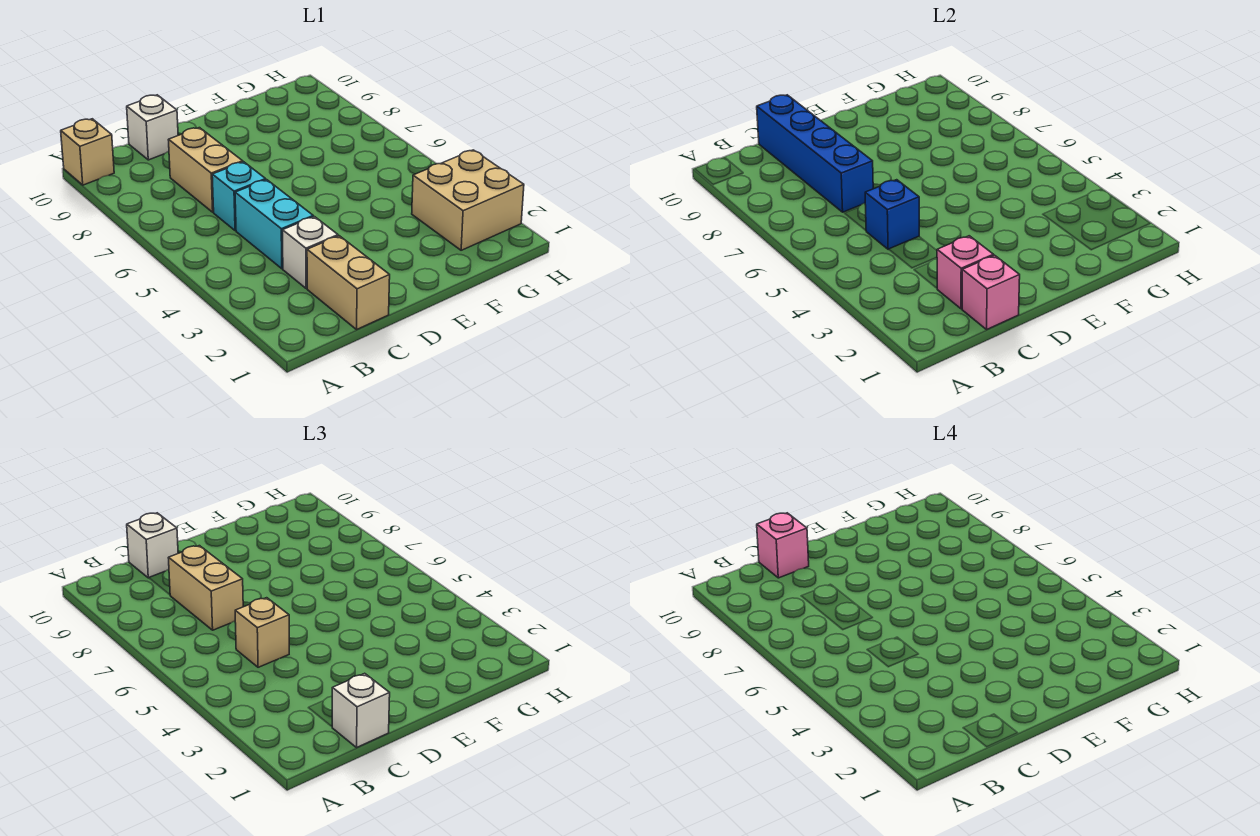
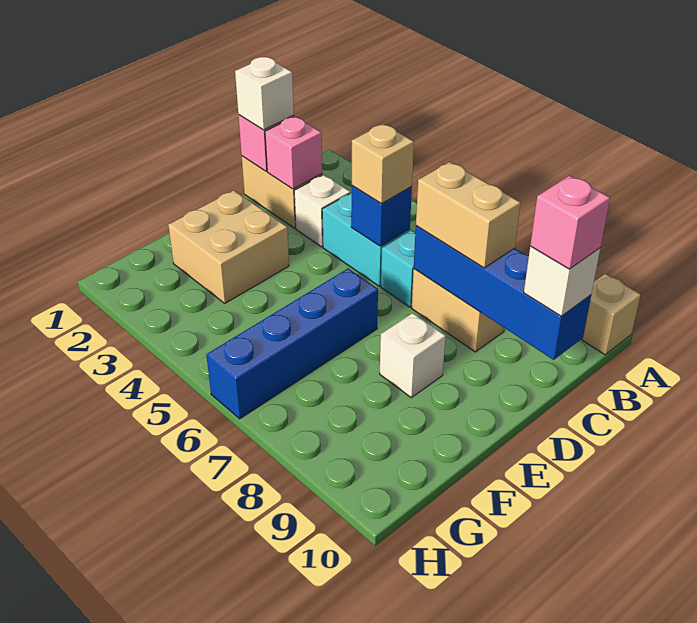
white 1x1 brick [127,95,178,160] -> white 1x1 brick moved to [380,313,446,398]
none -> blue 1x4 brick [206,269,378,419]
tan 2x2 brick [412,150,524,250] -> tan 2x2 brick moved to [168,190,289,303]

